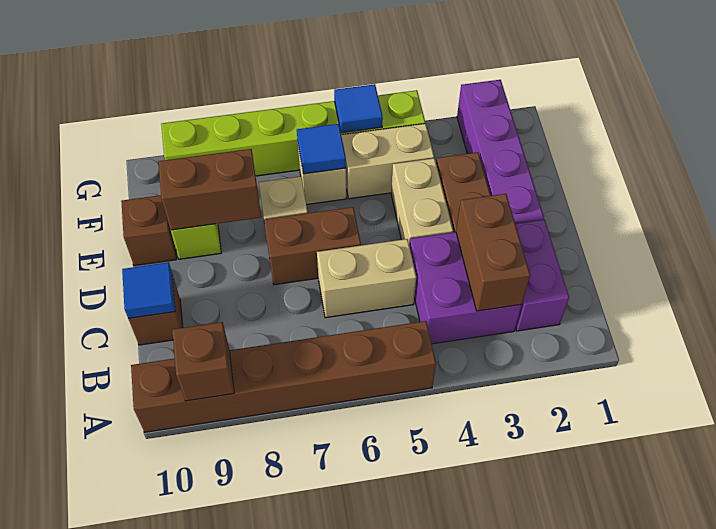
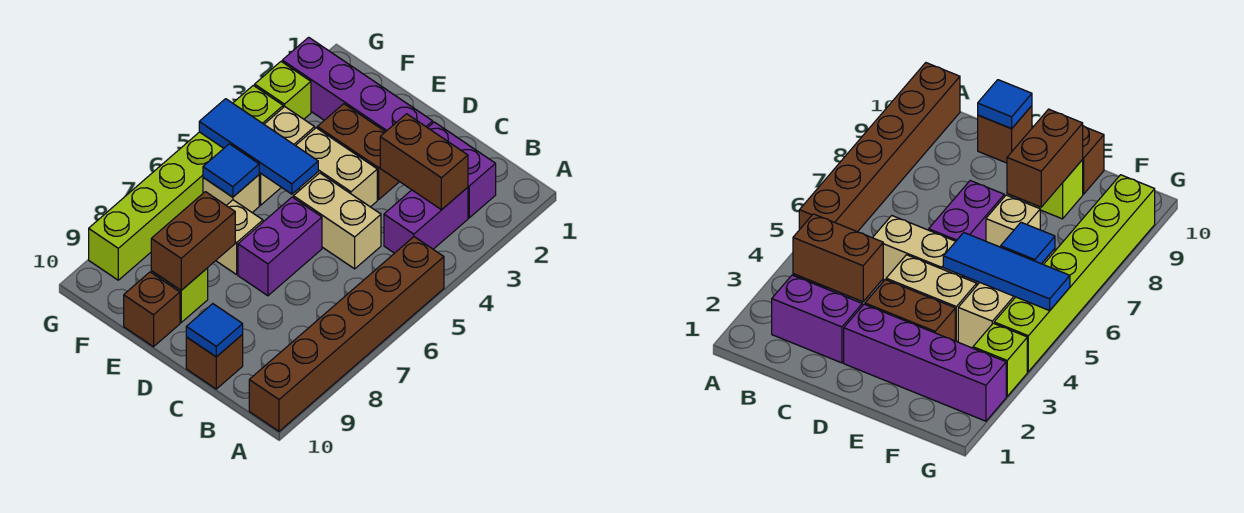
brown 1x1 brick [172,322,234,401] -> none
purple 2x2 brick [409,232,522,344] -> purple 1x2 brick [384,187,468,253]
tan 1x2 brick [317,239,416,318] -> tan 1x2 brick turned to [293,173,381,269]
brown 1x2 brick [264,207,361,285] -> purple 1x2 brick [238,197,322,296]
none -> lime 1x1 brick [255,62,311,119]
blue 1x1 tile [334,84,383,133] -> blue 1x3 tile [199,99,318,194]

